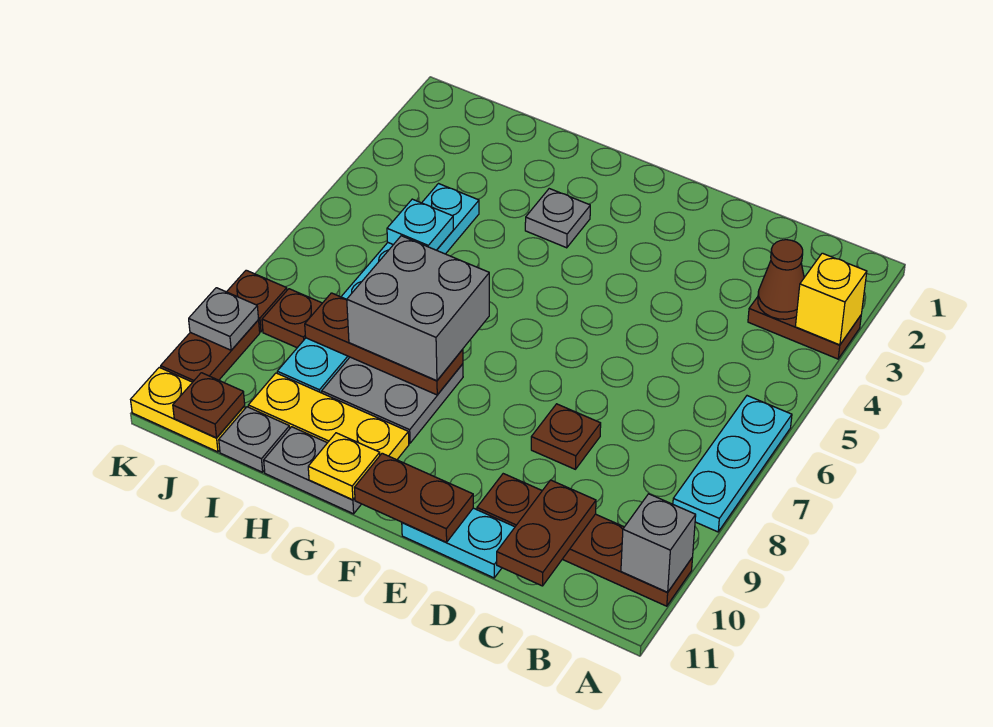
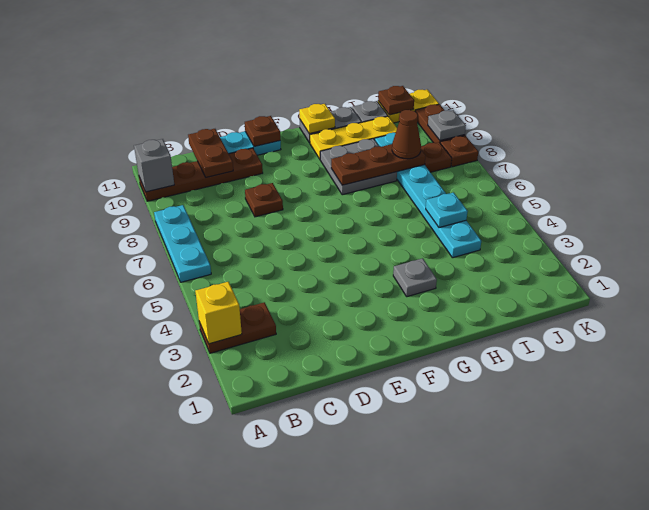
brown 1x1 cone [758,240,804,319] -> brown 1x1 cone moved to [392,110,421,159]
brown 1x2 plate [354,453,473,542] -> brown 1x1 plate [245,116,280,147]
grey 2x2 brick [347,236,489,381] -> none

